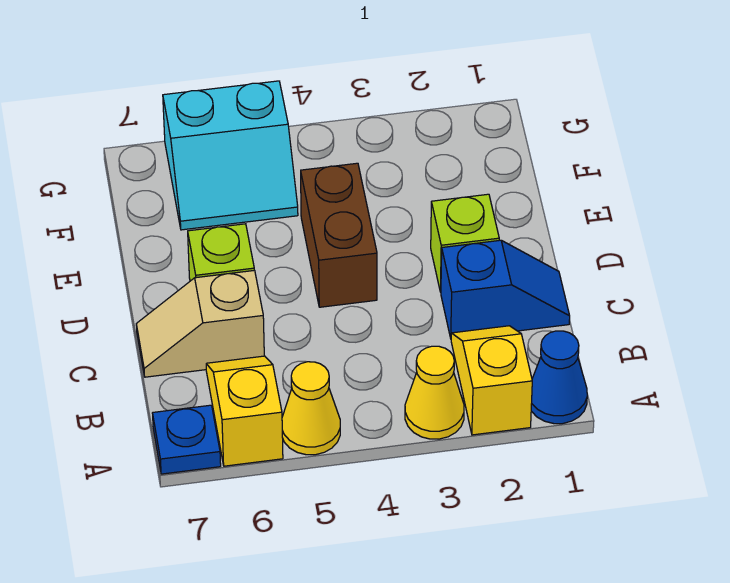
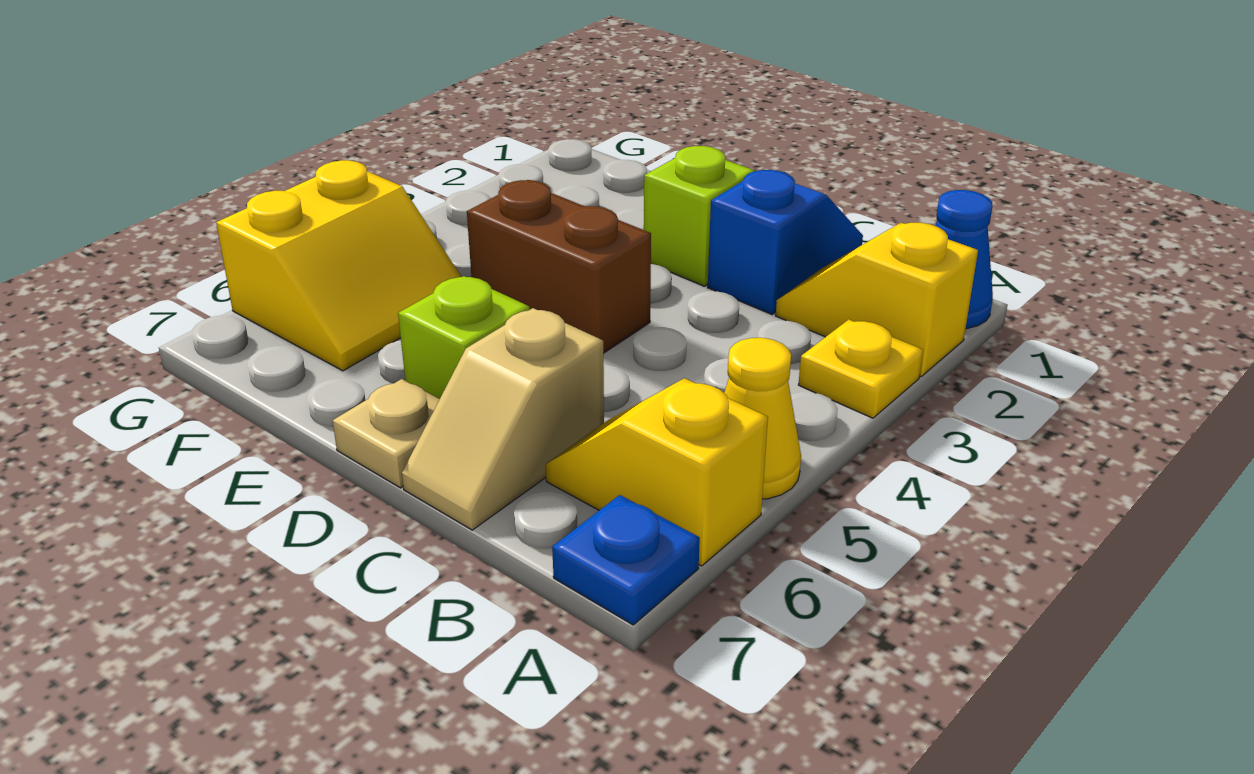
yellow 1x1 cone [405,346,464,439] -> yellow 1x1 plate [799,319,923,418]
none -> tan 1x1 plate [333,379,440,488]
cyan 2x2 slope [163,81,298,230] -> yellow 2x2 slope [216,160,461,371]

